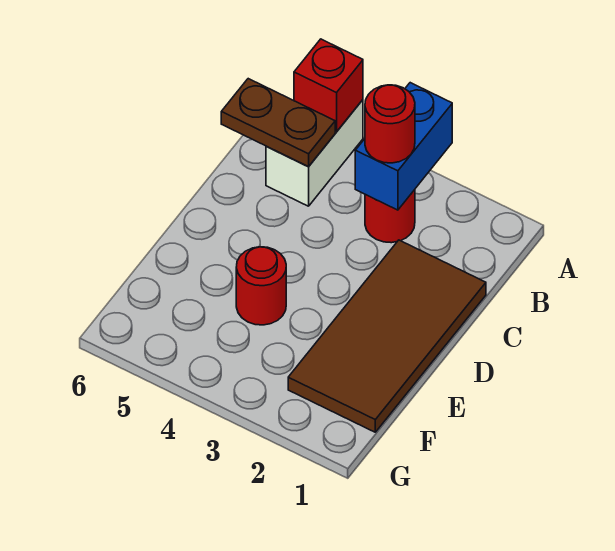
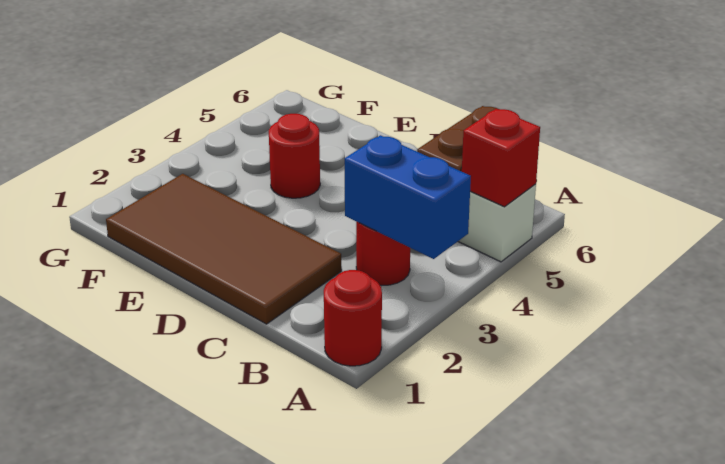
red 1x1 round brick [365,85,415,163] -> red 1x1 round brick moved to [324,270,382,366]

